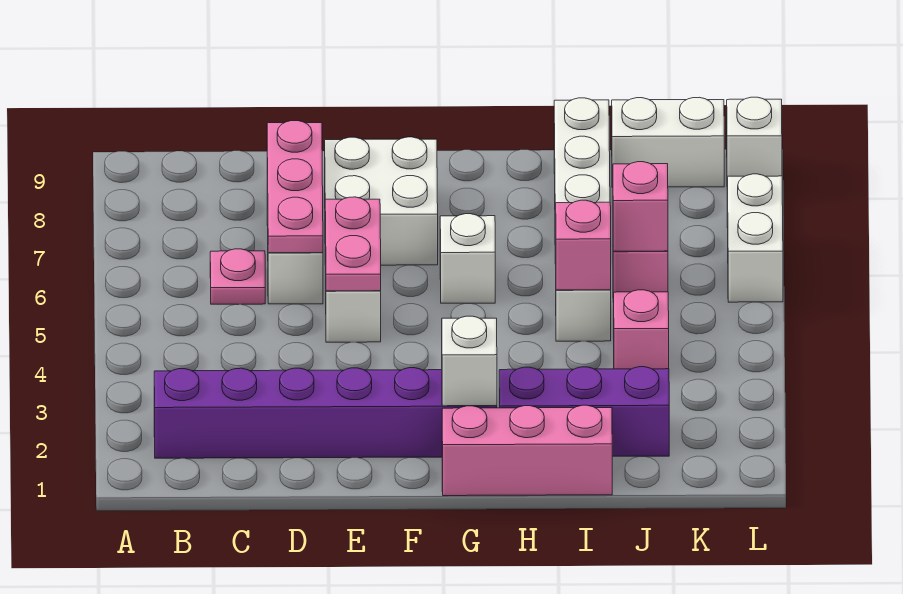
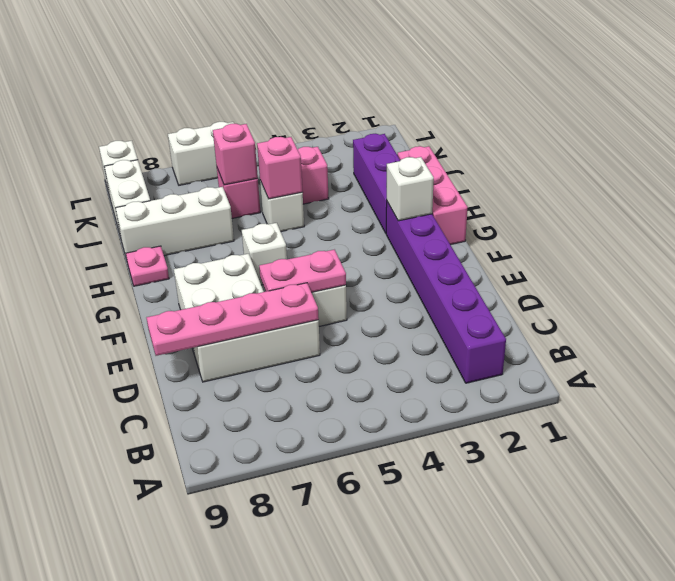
pink 1x1 plate [210,249,265,304] -> pink 1x1 plate moved to [126,246,169,286]
pink 1x3 plate [267,121,323,253] -> pink 1x4 plate [146,283,319,356]

